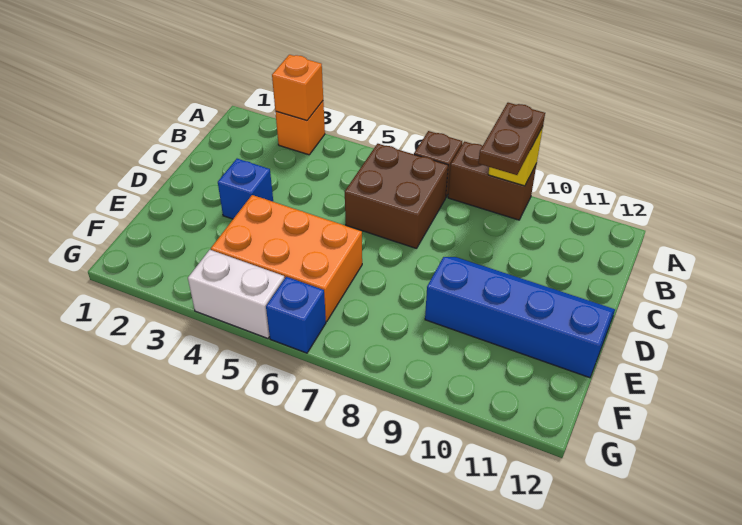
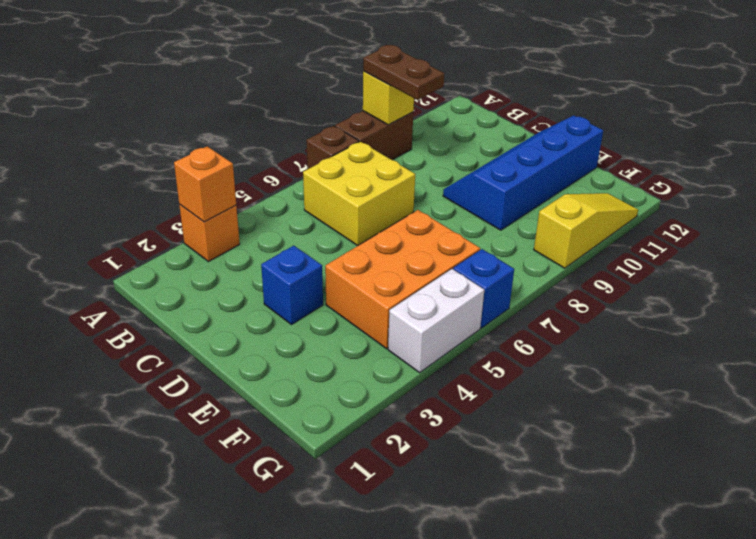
brown 2x2 brick [345,144,448,249] -> yellow 2x2 brick [303,141,415,246]
none -> yellow 1x3 slope [534,193,638,268]

